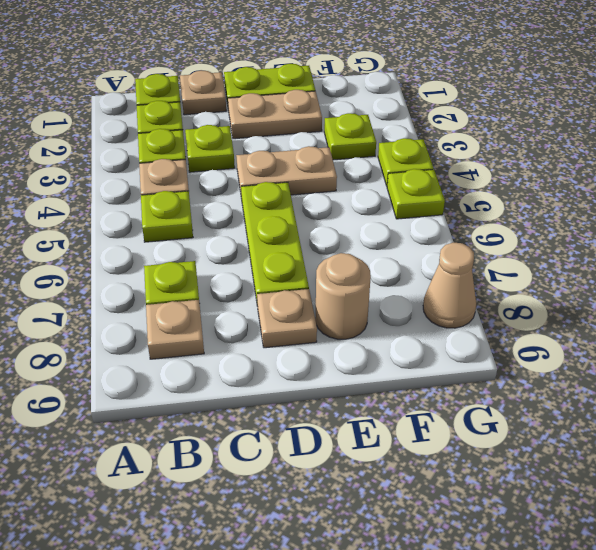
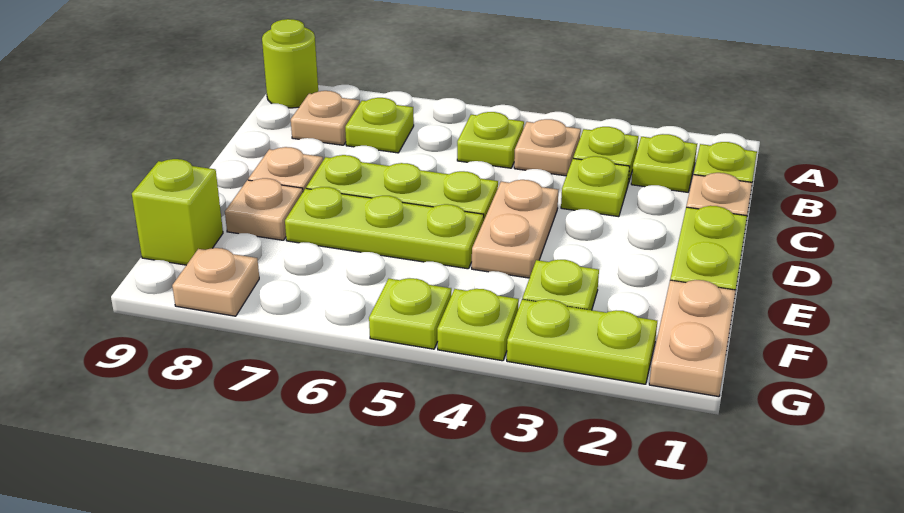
none -> lime 1x1 round brick [262,19,318,108]
tan 1x2 plate [228,90,322,139] -> tan 1x2 plate moved to [649,280,736,397]
none -> lime 1x3 plate [285,187,484,269]
tan 1x1 round brick [315,253,371,339] -> tan 1x1 plate [225,178,303,240]
none -> lime 1x1 brick [132,159,223,265]
none -> lime 1x2 plate [507,299,657,384]
tan 1x1 cone [423,242,476,328] -> tan 1x1 plate [172,248,259,316]

